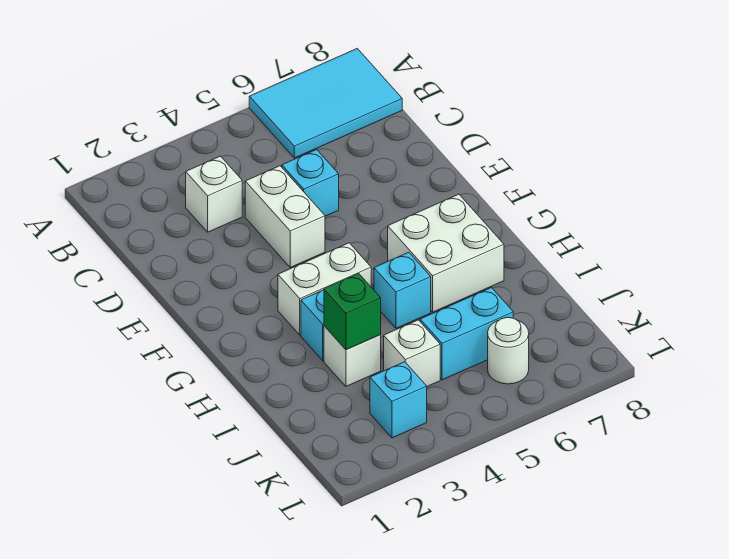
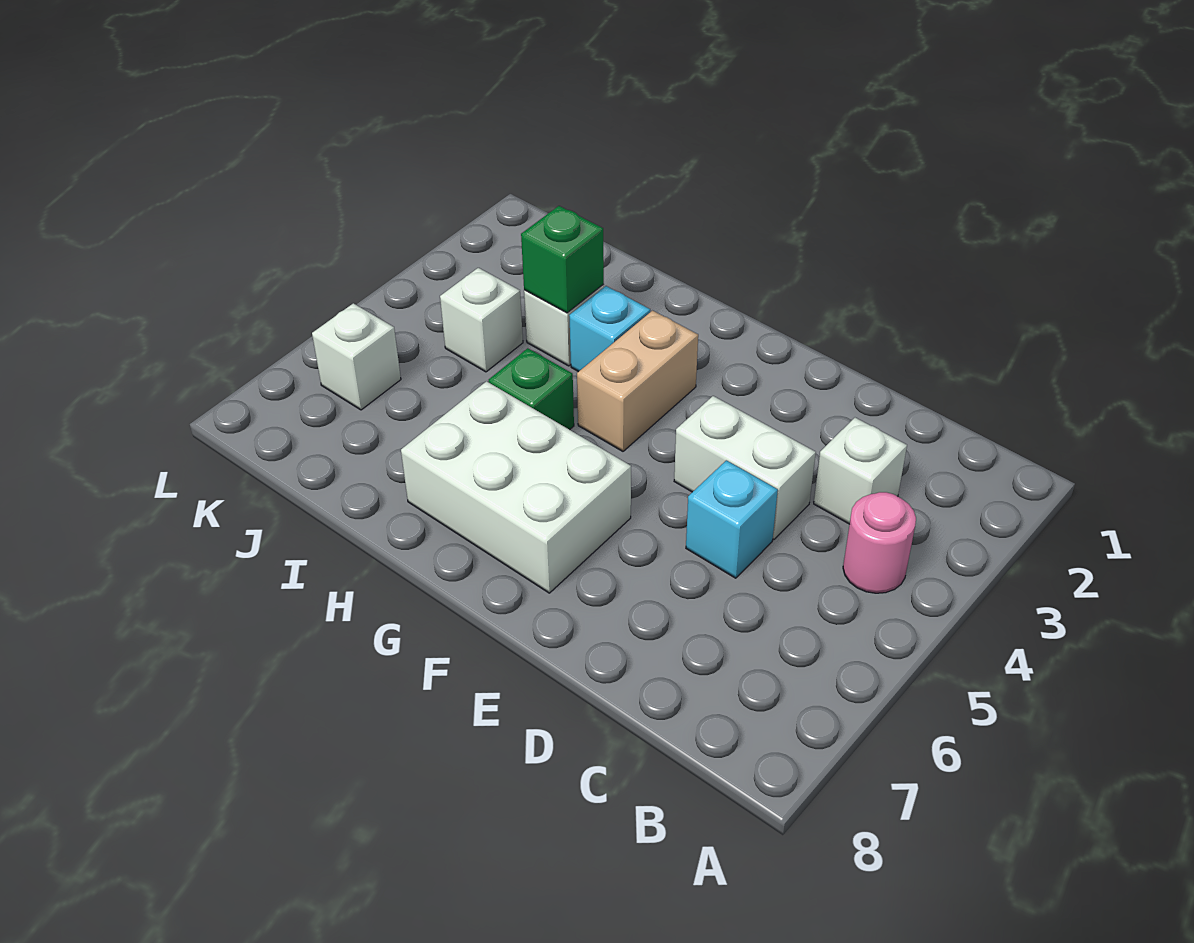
cyan 2x3 tile [249,49,402,158] -> none
none -> pink 1x1 round brick [843,492,916,593]
white 1x2 brick [278,243,371,335] -> tan 1x2 brick [577,311,698,451]
white 2x2 brick [388,194,504,312] -> white 2x3 brick [401,381,631,593]
cyan 1x1 brick [374,252,431,328] -> green 1x1 brick [489,348,574,430]
cyan 1x2 brick [420,288,513,380] -> none
cyan 1x1 brick [370,362,427,438] -> none
white 1x1 round brick [488,317,529,384] -> white 1x1 brick [312,303,401,410]

